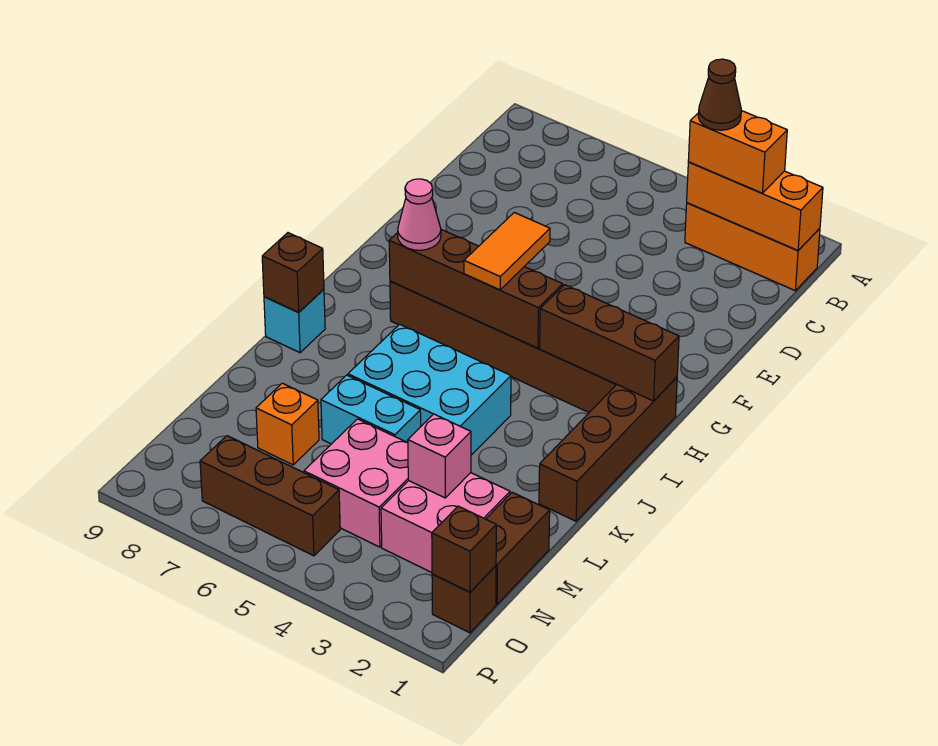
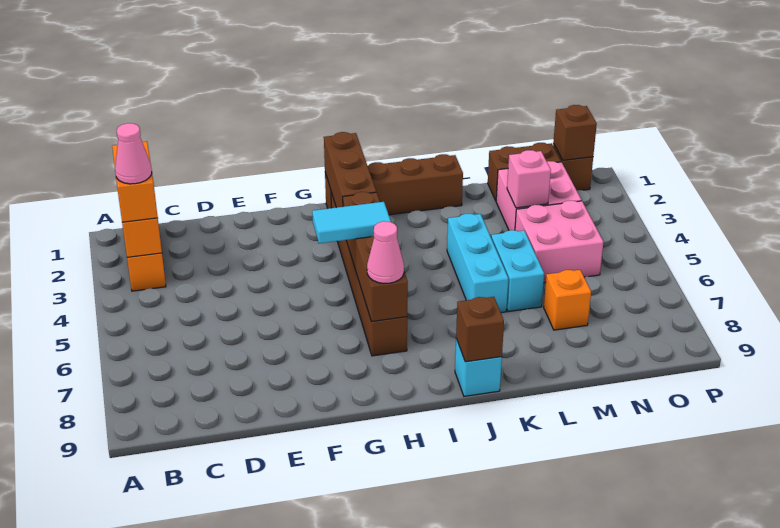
brown 1x1 cone [698,59,741,130] -> pink 1x1 cone [115,123,152,184]
orange 1x2 tile [464,212,550,290] -> cyan 1x2 tile [312,202,391,243]
cyan 2x3 brick [348,324,511,455] -> cyan 1x3 brick [447,214,508,313]
brown 1x3 brick [200,436,340,556] -> none

